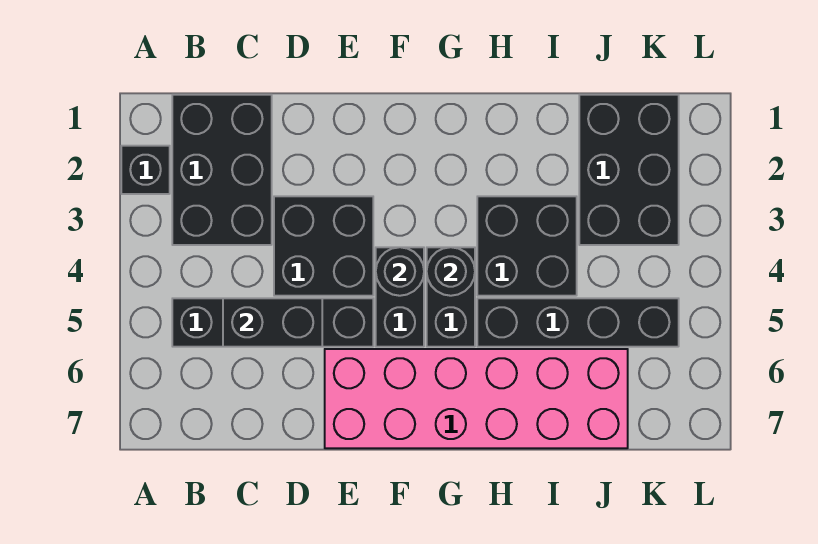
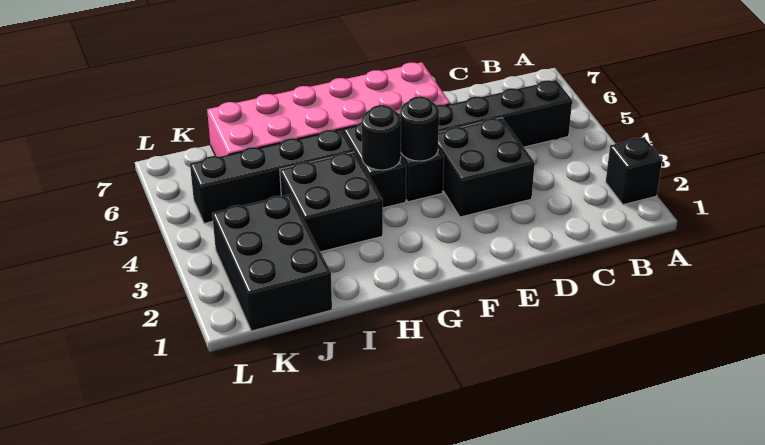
black 2x3 brick [172,95,272,245] -> none
black 1x2 brick [223,298,322,347] -> none

